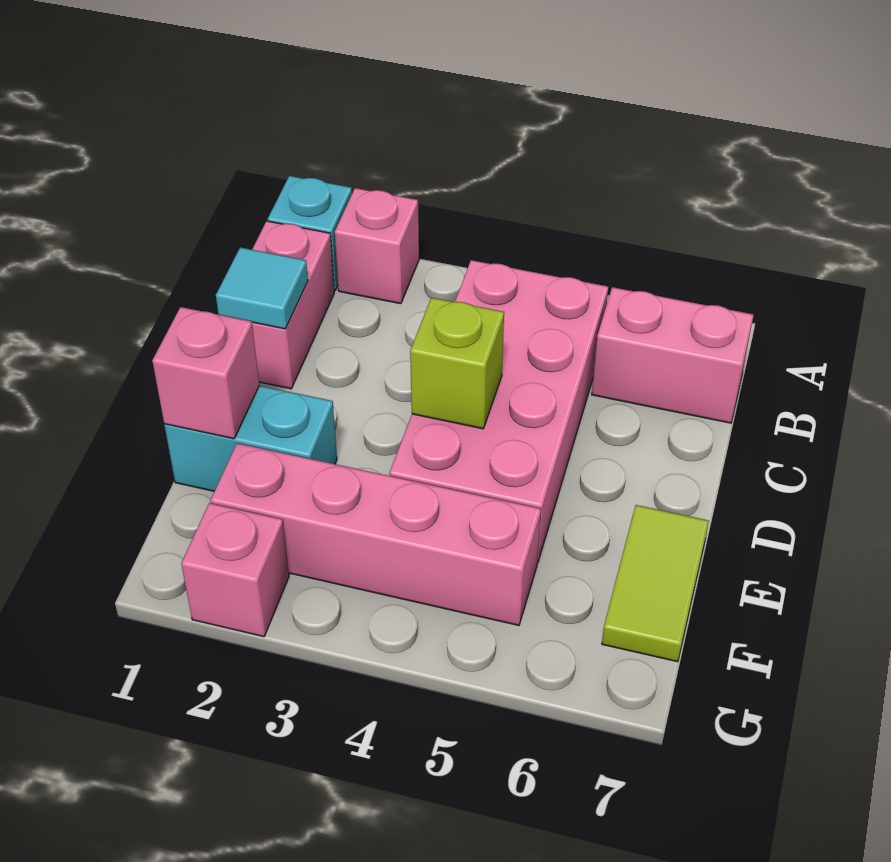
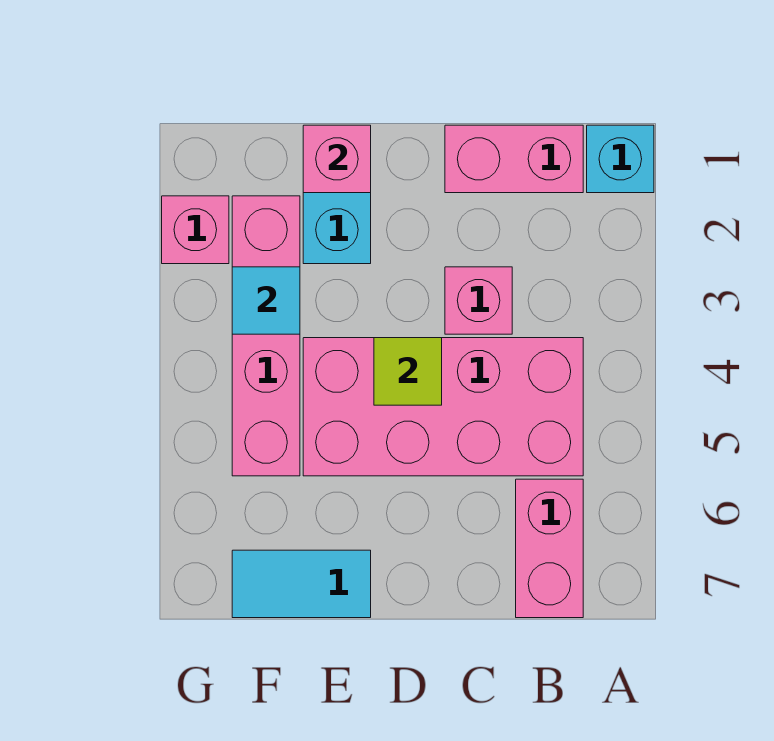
pink 1x1 brick [335,188,419,304] -> pink 1x1 brick moved to [445,267,512,334]
cyan 1x1 tile [216,247,308,329] -> cyan 1x1 tile moved to [232,267,300,334]
lime 1x1 brick [410,298,504,429] -> lime 1x1 tile [374,338,442,405]
lime 1x2 tile [602,505,709,662] -> cyan 1x2 tile [232,550,371,618]

